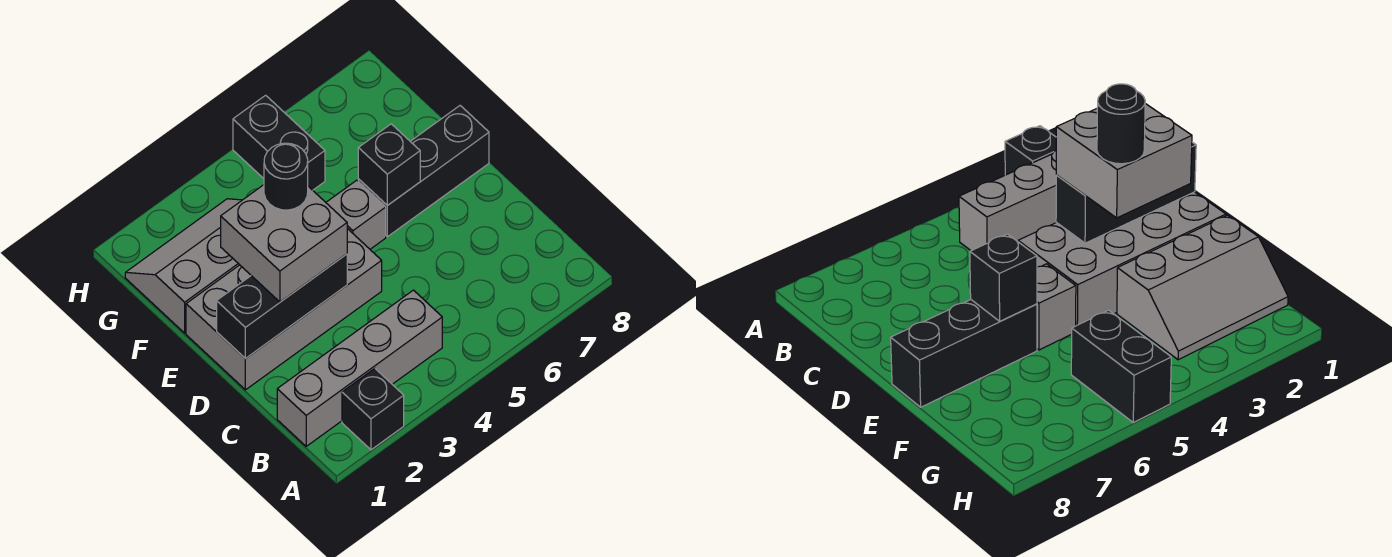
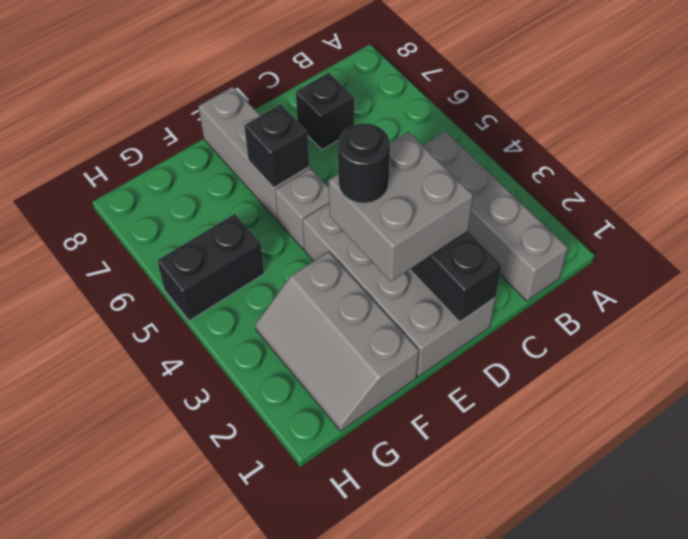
black 1x1 brick [342,369,404,450] -> black 1x1 brick moved to [296,73,354,150]
black 1x3 brick [358,106,489,237] -> grey 1x3 brick [198,87,309,220]

